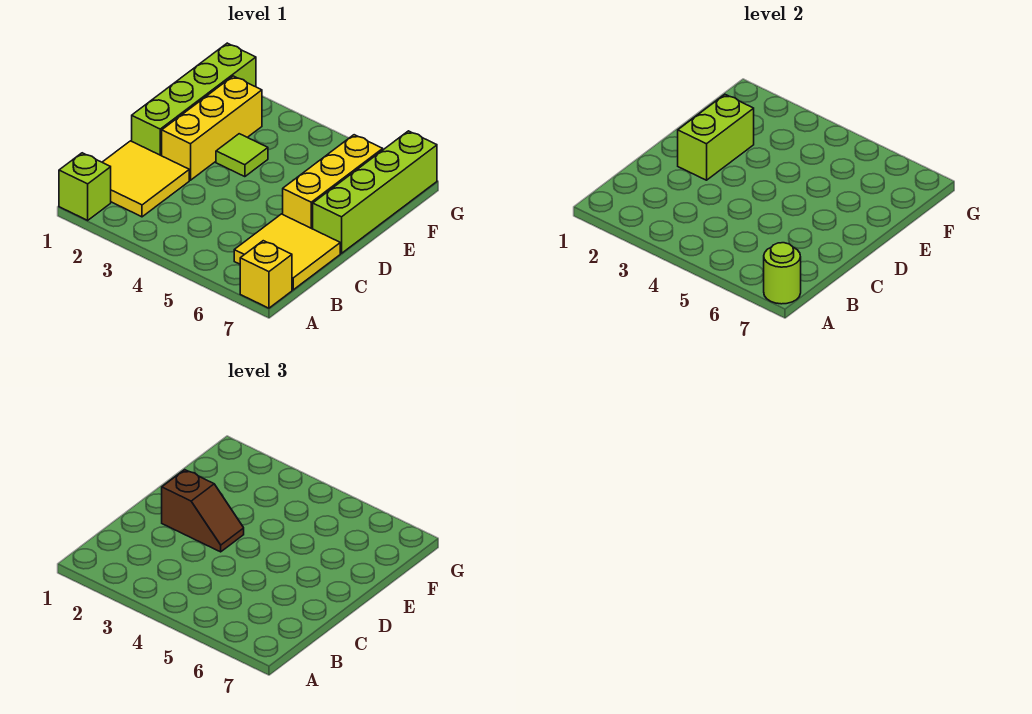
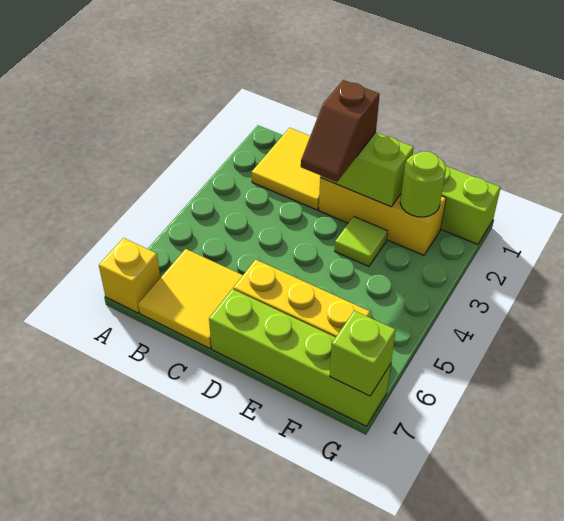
lime 1x1 brick [59,153,111,220] -> lime 1x1 brick moved to [330,311,396,396]
lime 1x1 round brick [764,243,801,304] -> lime 1x1 round brick moved to [400,152,446,217]

